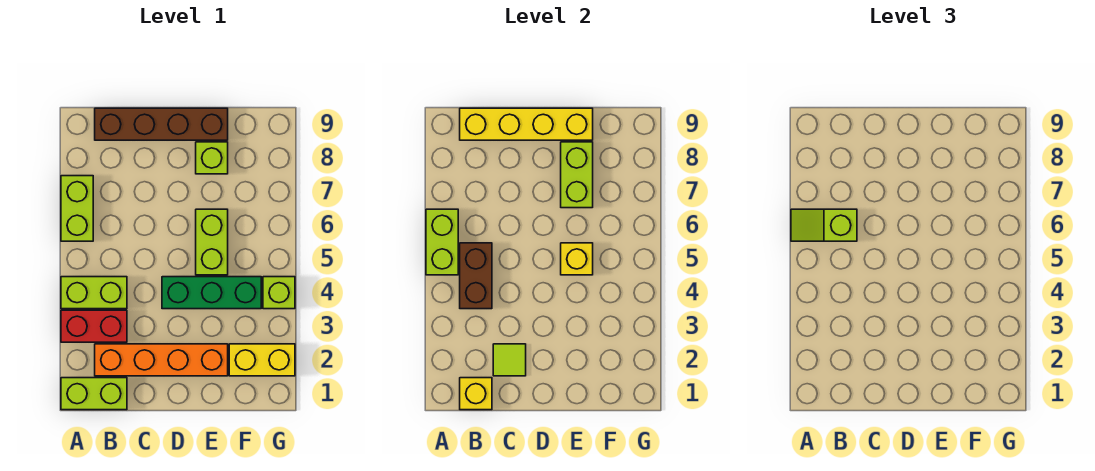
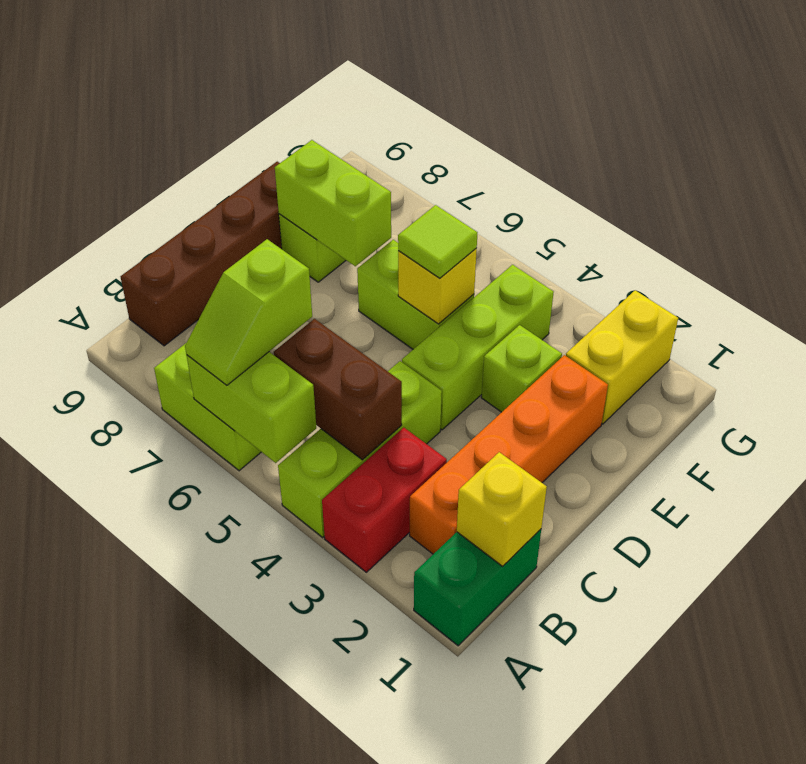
lime 1x2 brick [61,378,127,410] -> green 1x2 brick [414,529,541,646]
lime 1x2 brick [61,277,127,309] -> lime 1x3 brick [278,361,442,537]
yellow 1x4 brick [460,108,593,140] -> none
lime 1x1 tile [493,344,526,376] -> lime 1x1 tile moved to [398,205,477,278]
green 1x3 brick [162,277,261,309] -> lime 1x3 brick [402,265,554,430]
lime 1x1 brick [263,277,295,309] -> lime 1x1 brick moved to [481,325,562,412]

